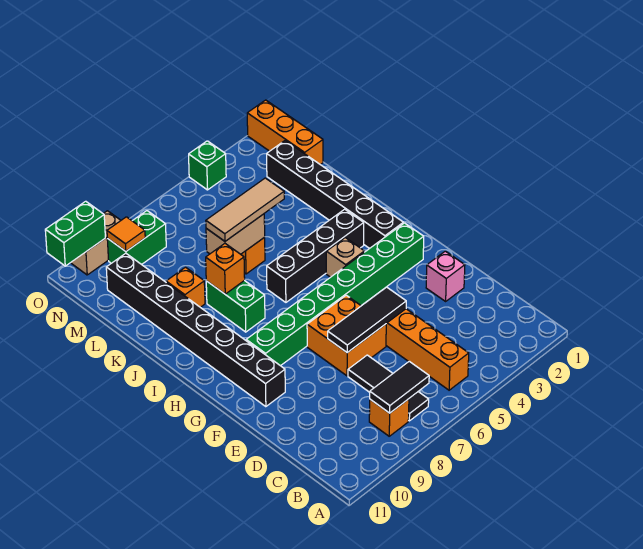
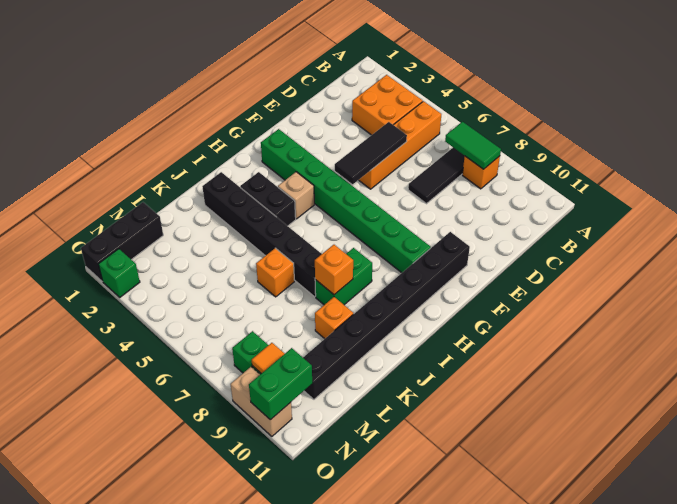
black 1x2 tile [370,361,429,413] -> green 1x2 tile [445,122,501,169]
pink 1x1 brick [426,251,465,301] -> none
black 1x3 tile [328,287,406,353] -> black 1x3 tile turned to [335,122,407,184]
orange 2x2 brick [307,295,386,376] -> orange 2x2 brick moved to [352,75,423,135]
black 1x6 brick [267,141,403,248] -> black 1x6 brick turned to [202,172,321,297]
black 1x4 brick [267,209,364,302] -> black 1x2 brick [240,172,296,226]
tan 1x3 tile [206,178,284,241] -> none
tan 1x2 brick [206,214,265,254] -> none
orange 1x3 brick [247,100,323,165] -> black 1x3 brick [81,202,163,282]
green 1x1 brick [189,141,226,190] -> green 1x1 brick moved to [98,249,140,297]
green 1x2 brick [45,201,105,266] -> green 1x2 brick turned to [249,348,312,420]

